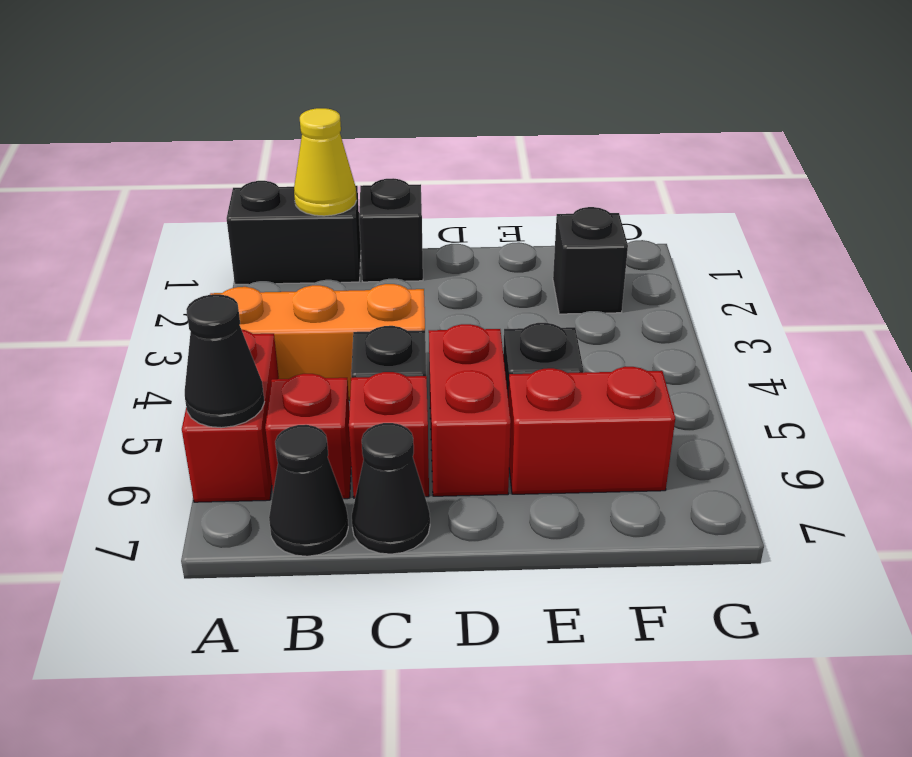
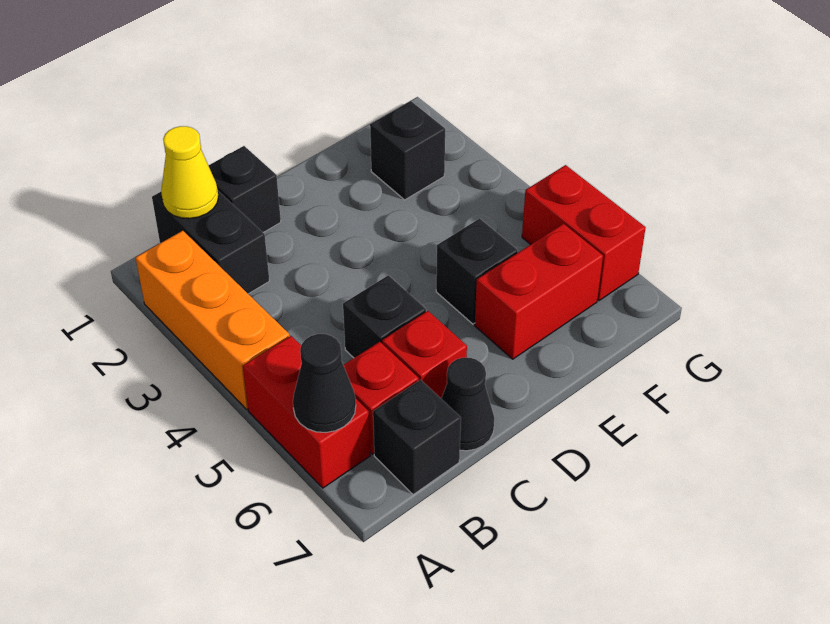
black 1x2 brick [227,181,361,284] -> black 1x2 brick turned to [152,191,269,294]
orange 1x3 brick [210,284,425,400] -> orange 1x3 brick turned to [136,231,290,409]
black 1x1 cone [269,425,348,556] -> black 1x1 brick [373,380,461,494]
red 1x2 brick [429,324,511,496] -> red 1x2 brick moved to [522,165,646,301]

